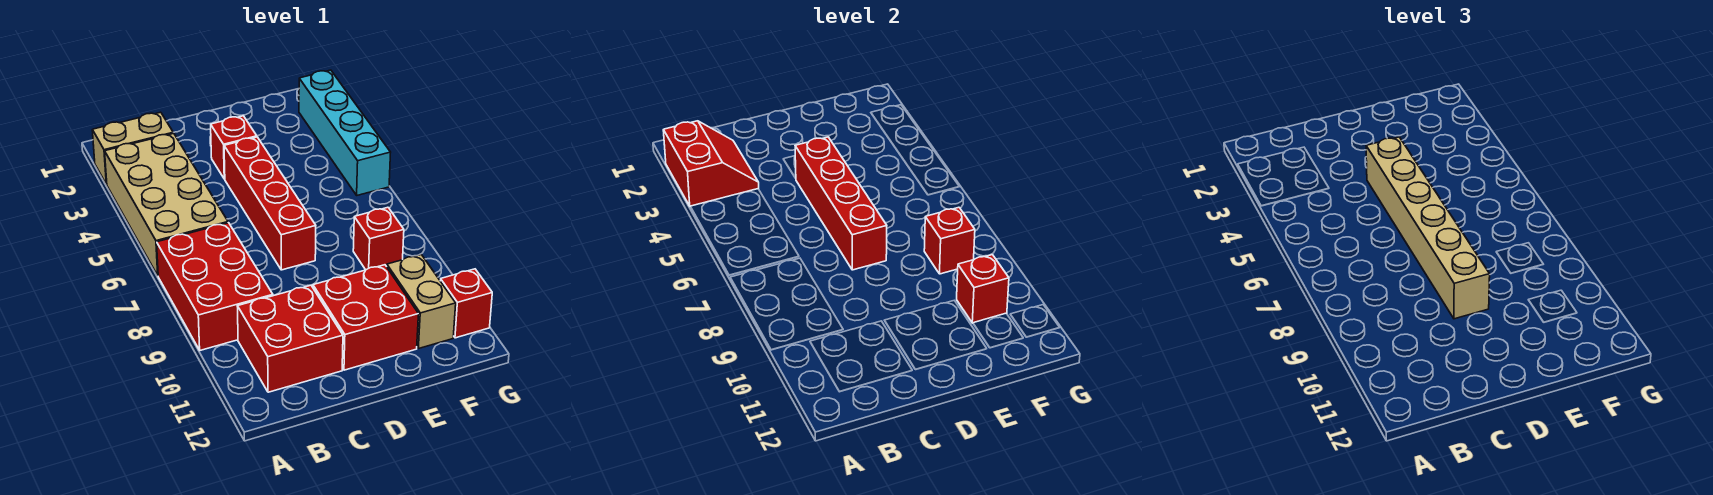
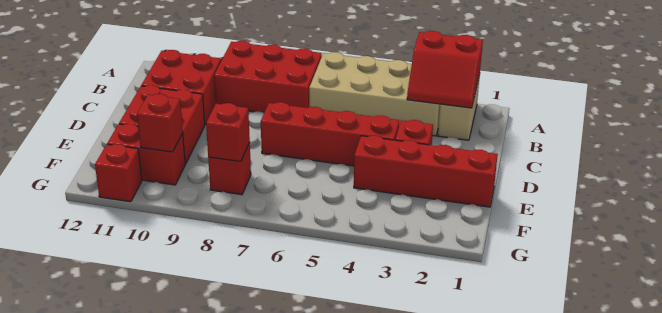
red 1x4 brick [795,137,887,270] -> red 1x4 brick moved to [354,136,498,207]
tan 1x6 brick [1366,137,1490,319] -> none
tan 1x2 brick [387,255,456,349] -> red 1x2 brick [107,124,185,185]
cyan 1x4 brick [299,70,391,195] -> none

